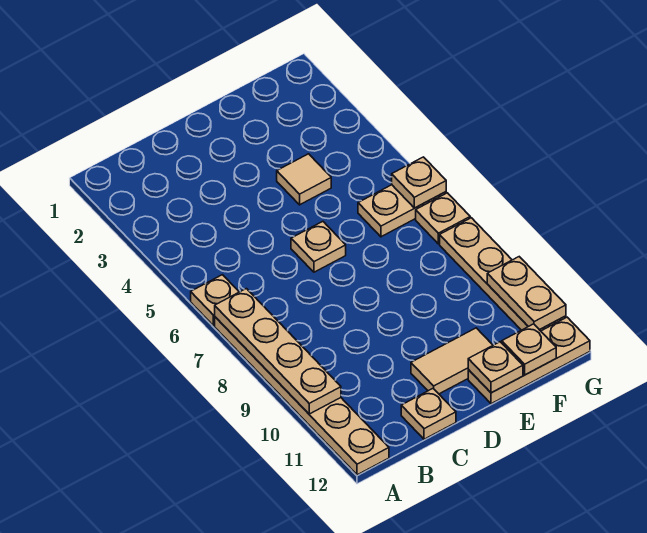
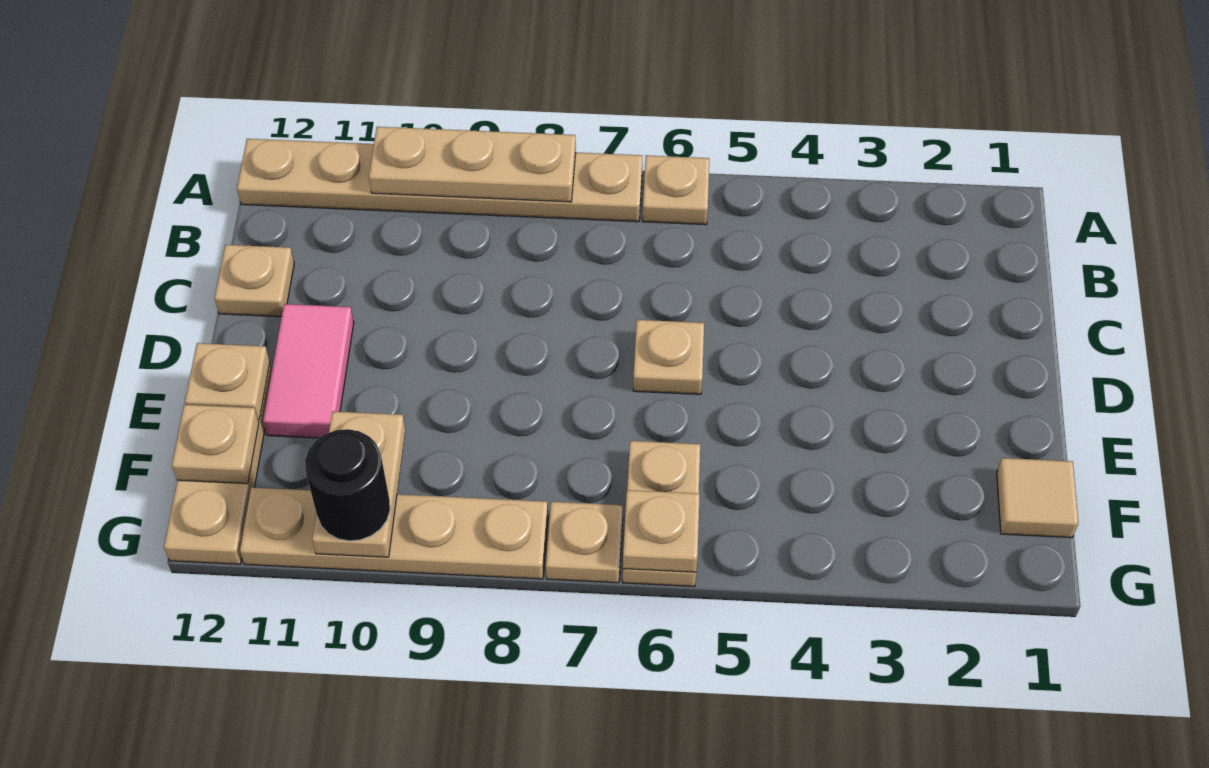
tan 1x4 plate [215,289,341,414] -> tan 1x3 plate [369,127,576,202]
tan 1x2 tile [411,328,493,394] -> pink 1x2 tile [263,304,354,438]
tan 1x1 tile [277,154,331,205] -> tan 1x1 tile moved to [997,458,1079,538]
tan 1x2 plate [487,257,566,330] -> tan 1x2 plate turned to [312,411,405,557]
none -> black 1x1 round brick [305,429,390,541]

